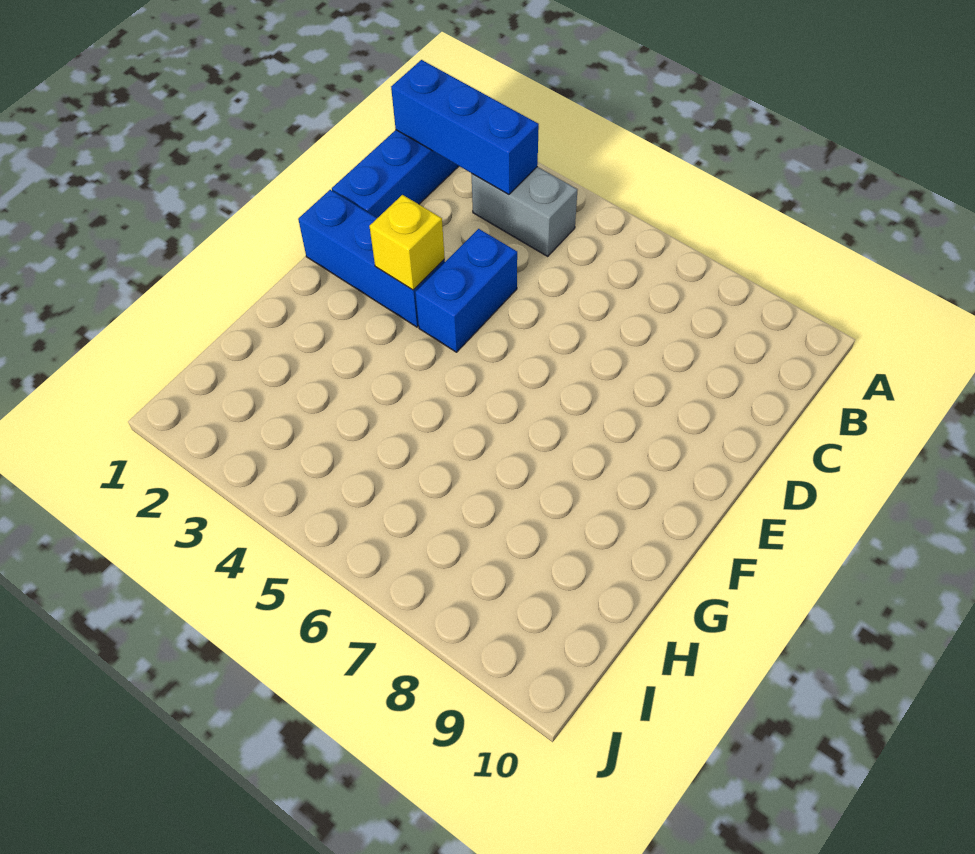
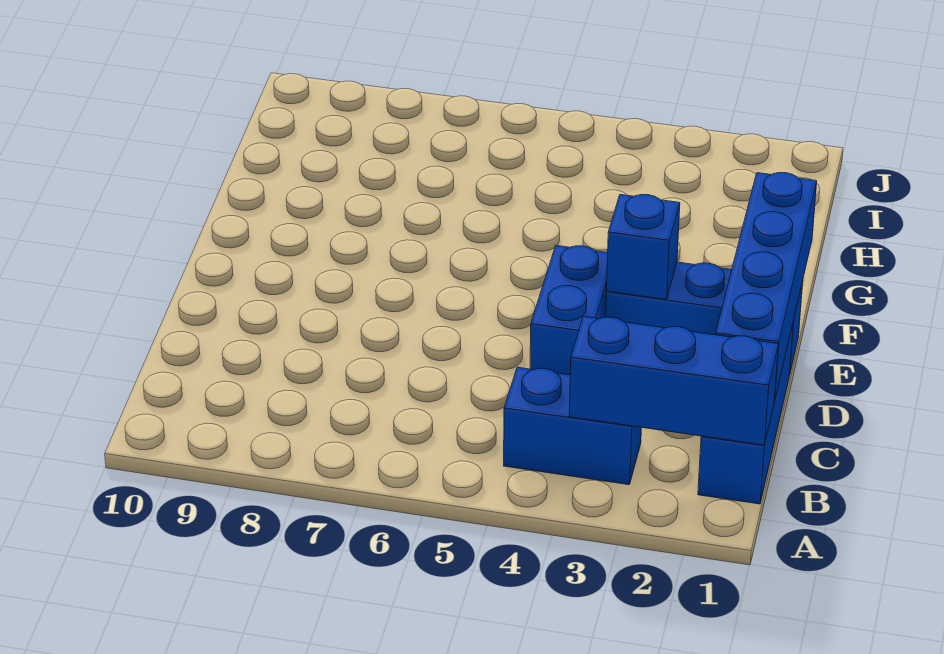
grey 1x2 brick [472,167,577,256] -> blue 1x2 brick [504,367,642,485]
none -> blue 1x4 brick [716,173,817,401]
yellow 1x1 brick [369,195,445,290] -> blue 1x1 brick [607,195,680,299]

